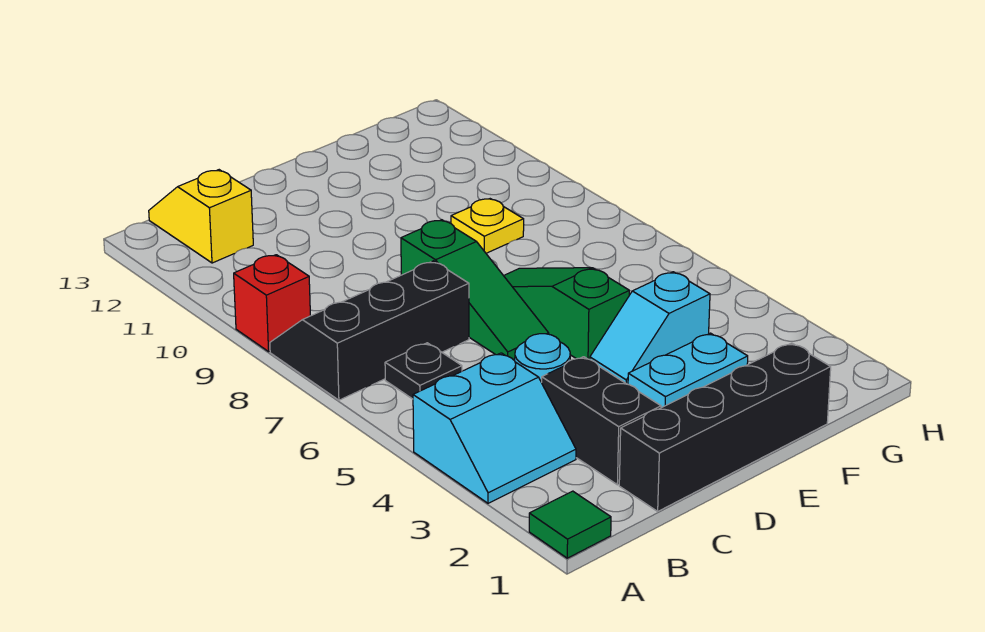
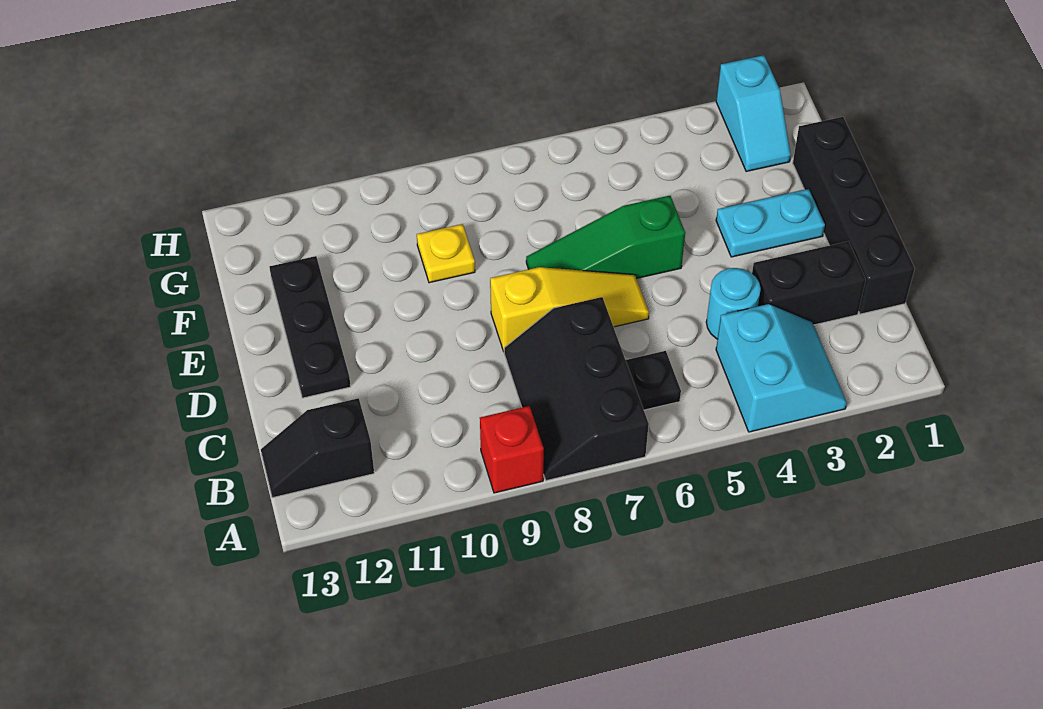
green 1x1 tile [529,491,611,558] -> none
yellow 1x2 slope [149,170,253,263] -> black 1x2 slope [261,398,374,498]
green 1x3 slope [401,220,549,360] -> yellow 1x3 slope [490,267,649,351]
none -> black 1x3 plate [269,256,351,398]
cyan 1x2 plate [628,333,748,408] -> cyan 1x2 plate turned to [716,189,825,257]
cyan 1x2 slope [590,272,710,384] -> cyan 1x2 slope moved to [716,55,791,172]

